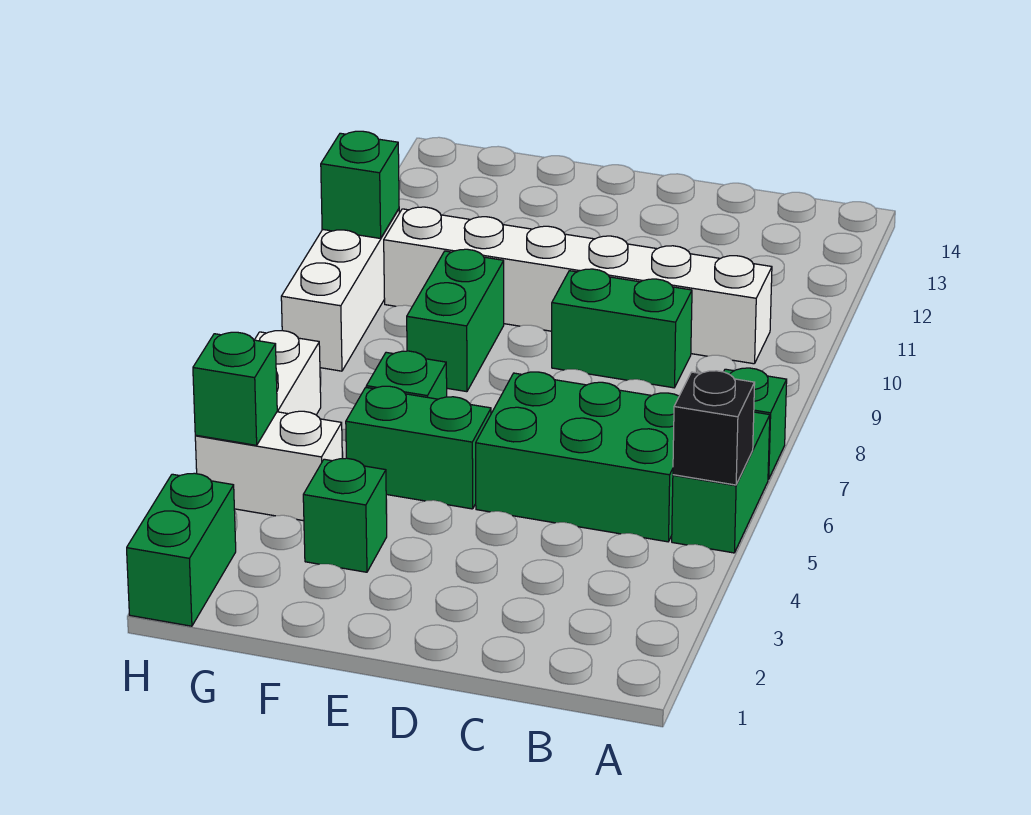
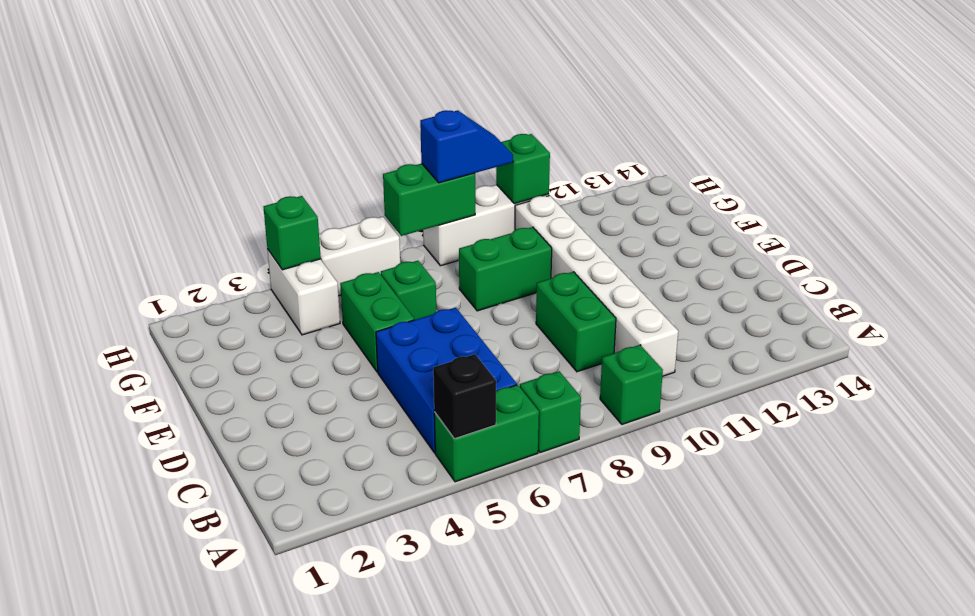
green 2x3 brick [476,372,679,542] -> blue 2x3 brick [376,308,517,453]
green 1x1 brick [303,458,387,572] -> green 1x1 brick moved to [600,345,663,424]
green 1x2 brick [127,473,236,626] -> green 1x2 brick moved to [383,164,475,236]
none -> blue 1x2 slope [420,110,513,183]

